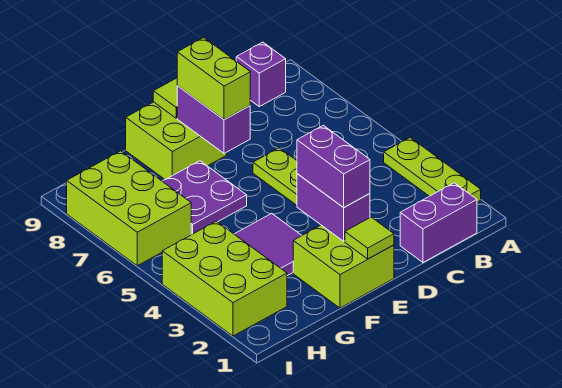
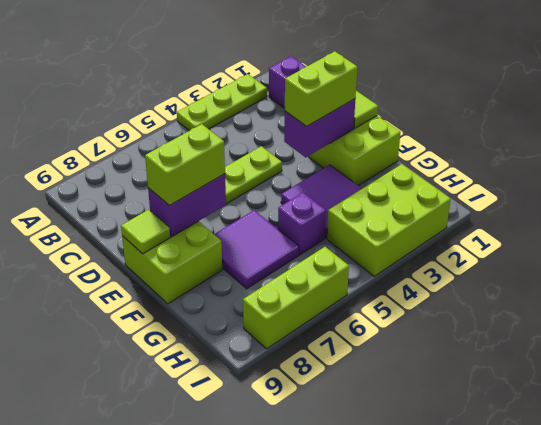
purple 1x1 brick [236,42,286,107] -> purple 1x1 brick moved to [278,193,326,255]
purple 1x2 brick [297,125,370,208] -> lime 1x2 brick [285,51,357,127]
purple 2x2 plate [162,161,247,235] -> purple 2x2 tile [214,210,299,289]
lime 2x3 brick [67,151,191,266] -> lime 1x3 brick [243,247,349,349]

